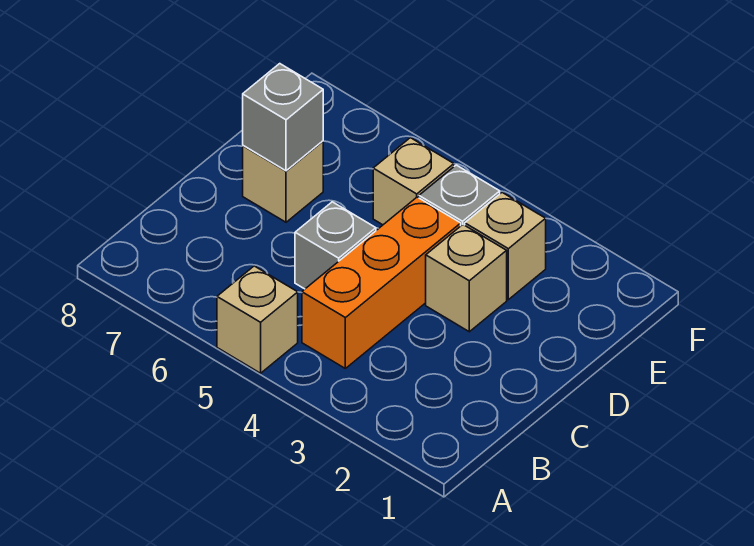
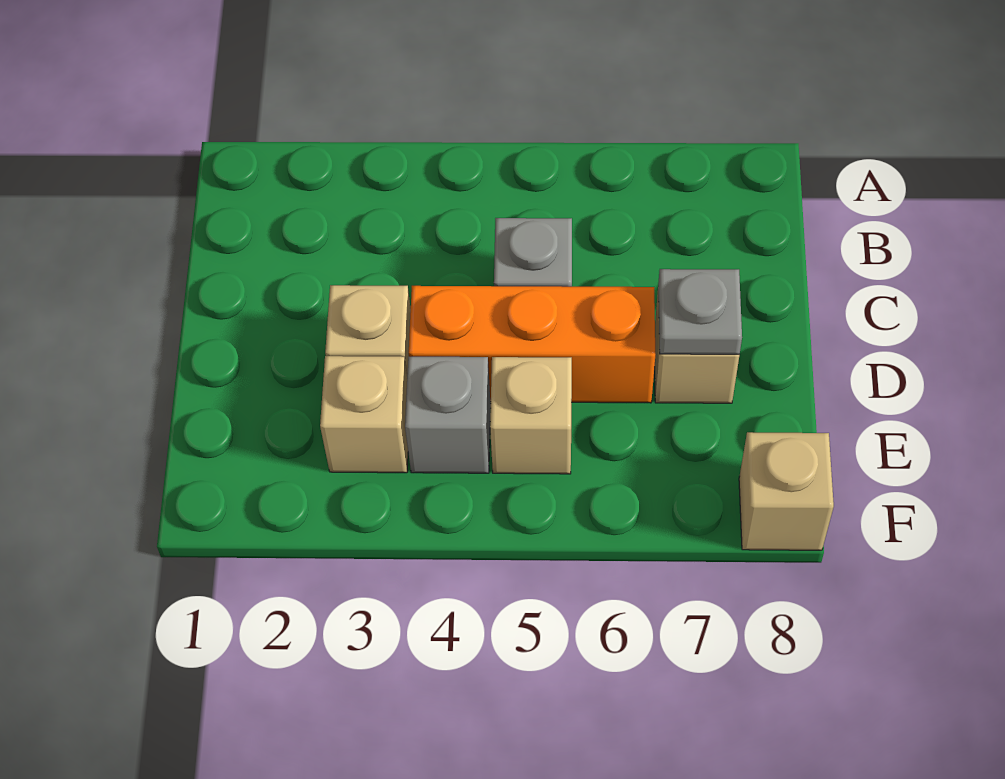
tan 1x1 brick [217,266,298,373] -> tan 1x1 brick moved to [739,432,834,550]
orange 1x3 brick [302,197,461,368] -> orange 1x3 brick turned to [409,286,655,403]
grey 1x1 brick [243,64,323,171] -> grey 1x1 plate [658,269,742,354]

